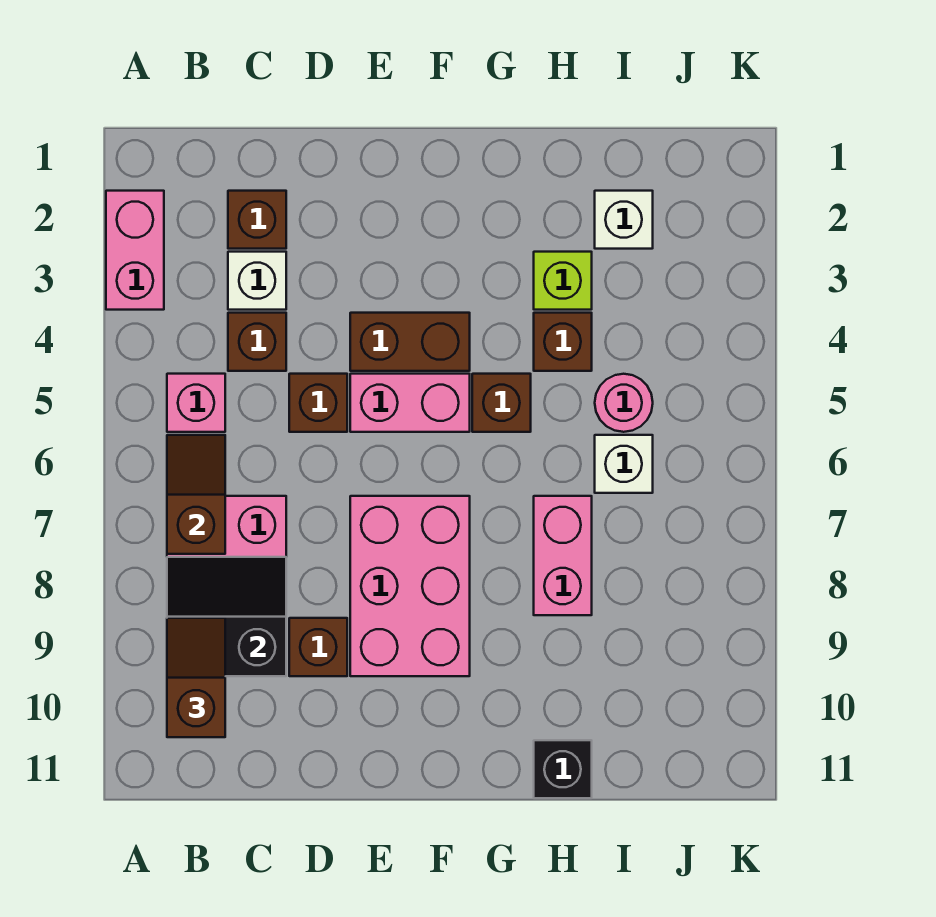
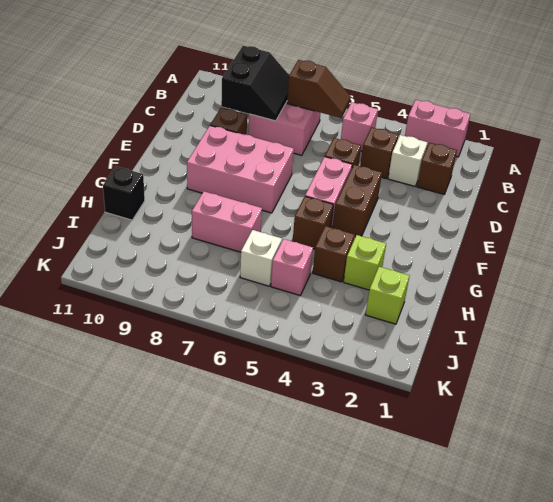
brown 1x2 slope [167,618,225,737] -> none
white 1x1 brick [595,191,653,249] -> lime 1x1 brick [366,267,409,324]
pink 1x1 round brick [595,374,653,432] -> pink 1x1 brick [271,239,313,295]

